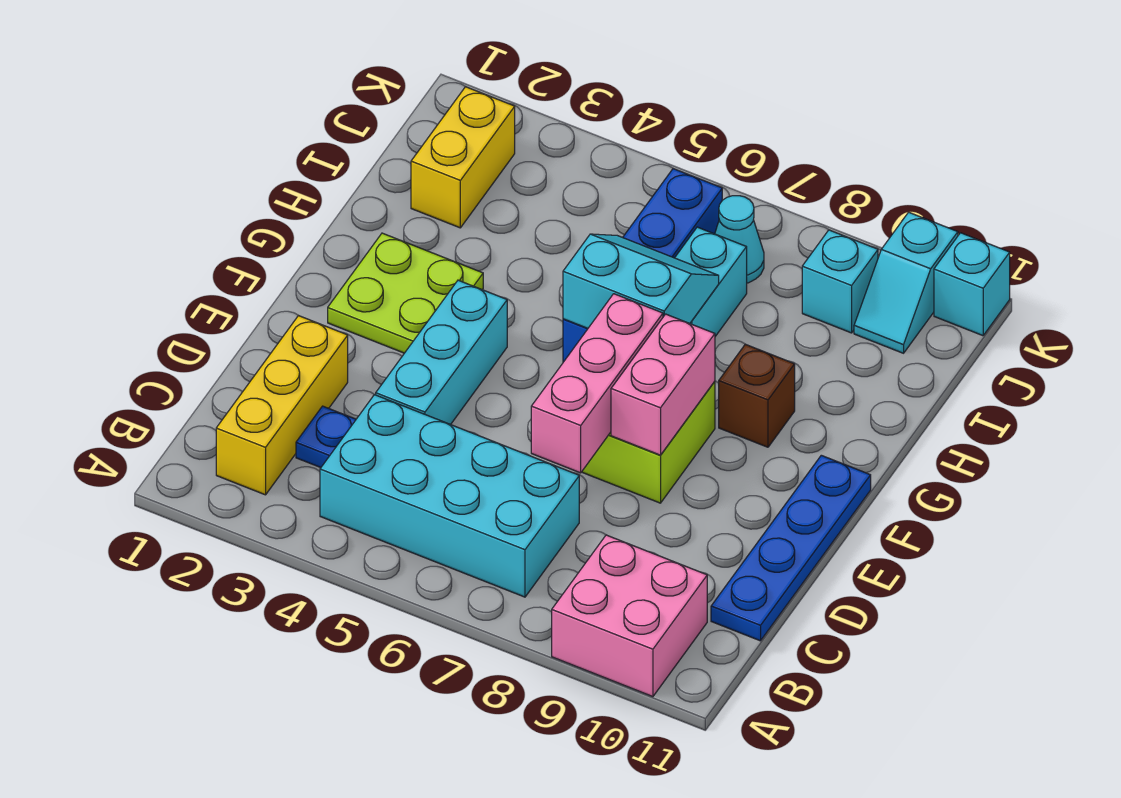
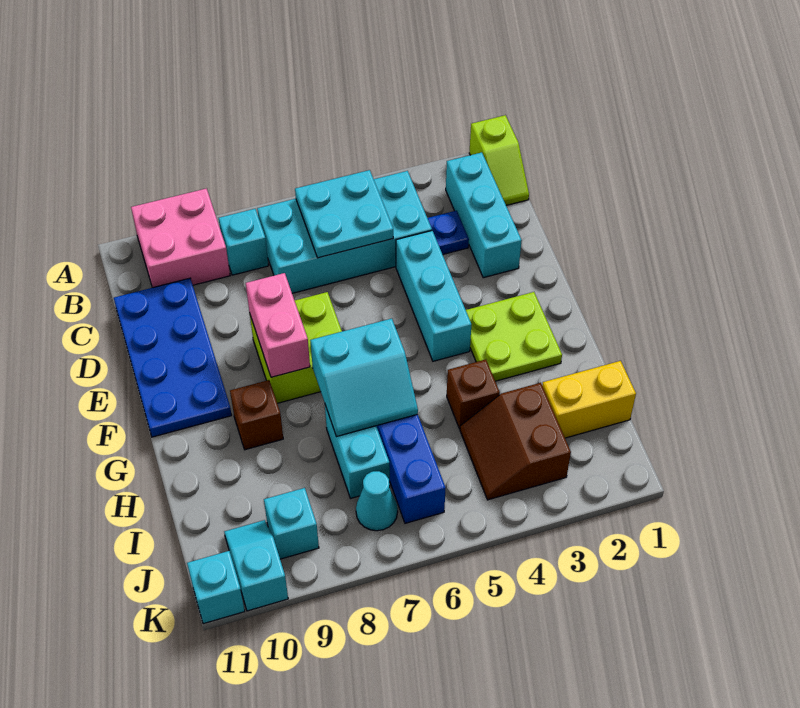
none -> lime 1x2 slope [469,115,529,205]
yellow 1x3 brick [216,316,348,495] -> cyan 1x3 brick [446,152,522,278]
none -> cyan 2x2 plate [295,170,393,258]
none -> cyan 1x1 brick [219,209,269,275]
blue 1x4 plate [711,455,871,641] -> blue 2x4 plate [114,278,232,437]
pink 1x3 brick [531,294,663,473] -> none
none -> brown 1x1 brick [447,359,500,429]
yellow 1x2 brick [411,87,515,228] -> yellow 1x2 brick turned to [542,361,636,438]
none -> brown 2x2 slope [460,383,571,500]

